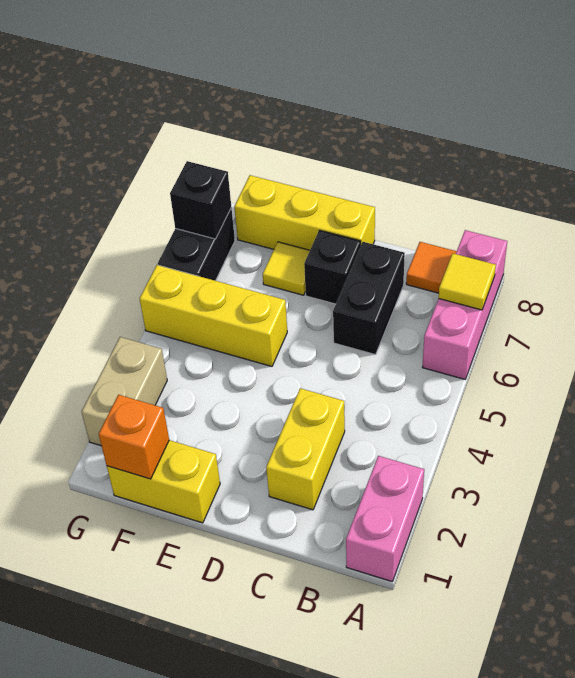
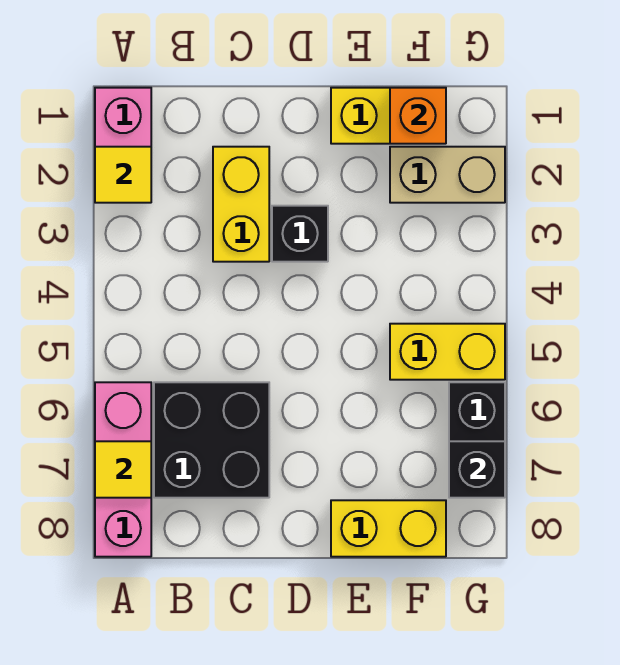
orange 1x1 tile [406,242,457,293] -> none
black 1x2 brick [333,242,405,355] -> black 2x2 brick [154,382,269,498]
black 1x1 brick [304,230,361,304] -> black 1x1 brick moved to [272,206,328,262]
yellow 1x3 brick [234,175,375,250] -> yellow 1x2 brick [331,500,446,557]
yellow 1x3 brick [140,265,287,366] -> yellow 1x2 brick [390,324,505,380]
yellow 1x1 tile [263,242,310,295] -> yellow 1x1 tile moved to [95,147,151,203]
tan 1x2 brick [82,337,167,446] -> tan 1x2 brick turned to [390,147,505,203]

